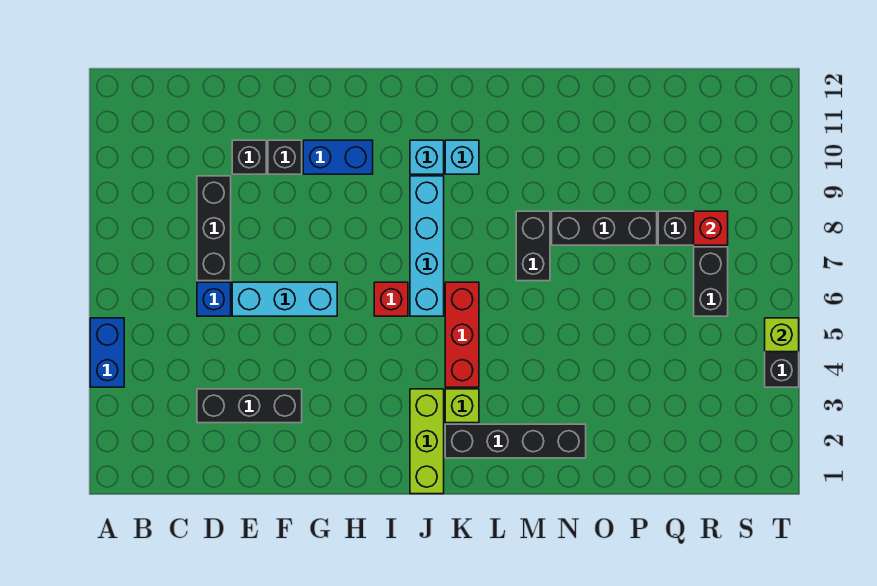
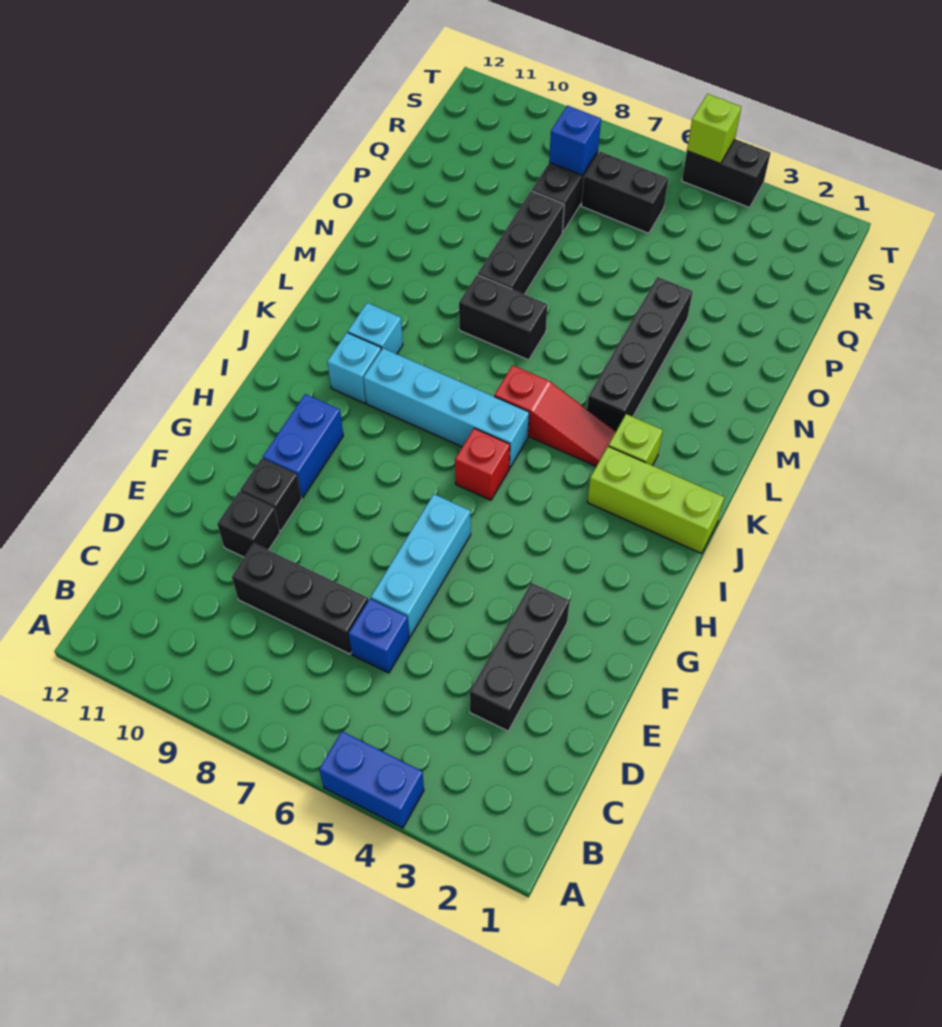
black 1x4 brick [445,424,586,458] -> black 1x4 brick moved to [587,277,693,431]
red 1x3 brick [445,282,479,387] -> red 1x3 slope [494,365,616,466]
red 1x1 brick [694,211,728,245] -> blue 1x1 brick [549,106,601,175]

